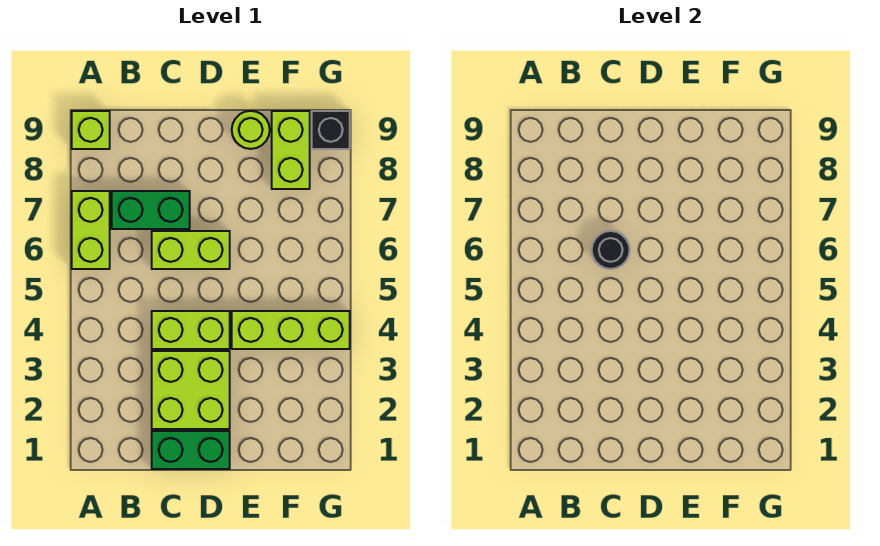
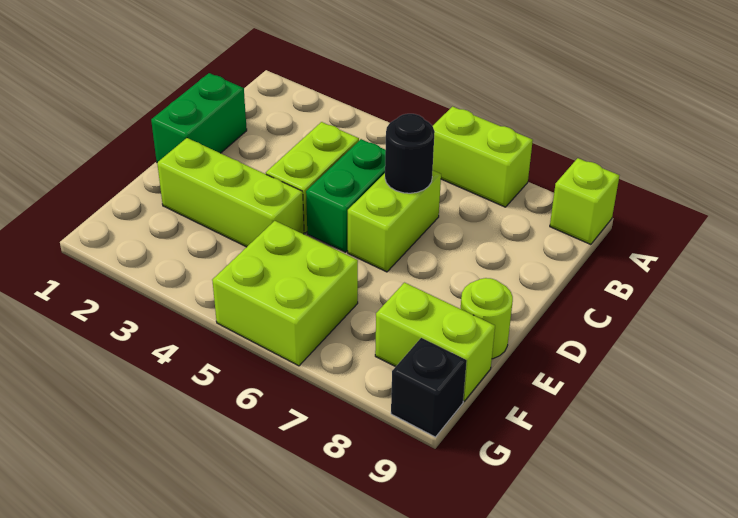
green 1x2 brick [112,191,190,229] -> green 1x2 brick moved to [306,139,386,252]
lime 2x2 brick [152,351,230,429] -> lime 2x2 brick moved to [212,221,358,366]
lime 1x3 brick [232,311,350,349] -> lime 1x3 brick turned to [157,138,304,247]

